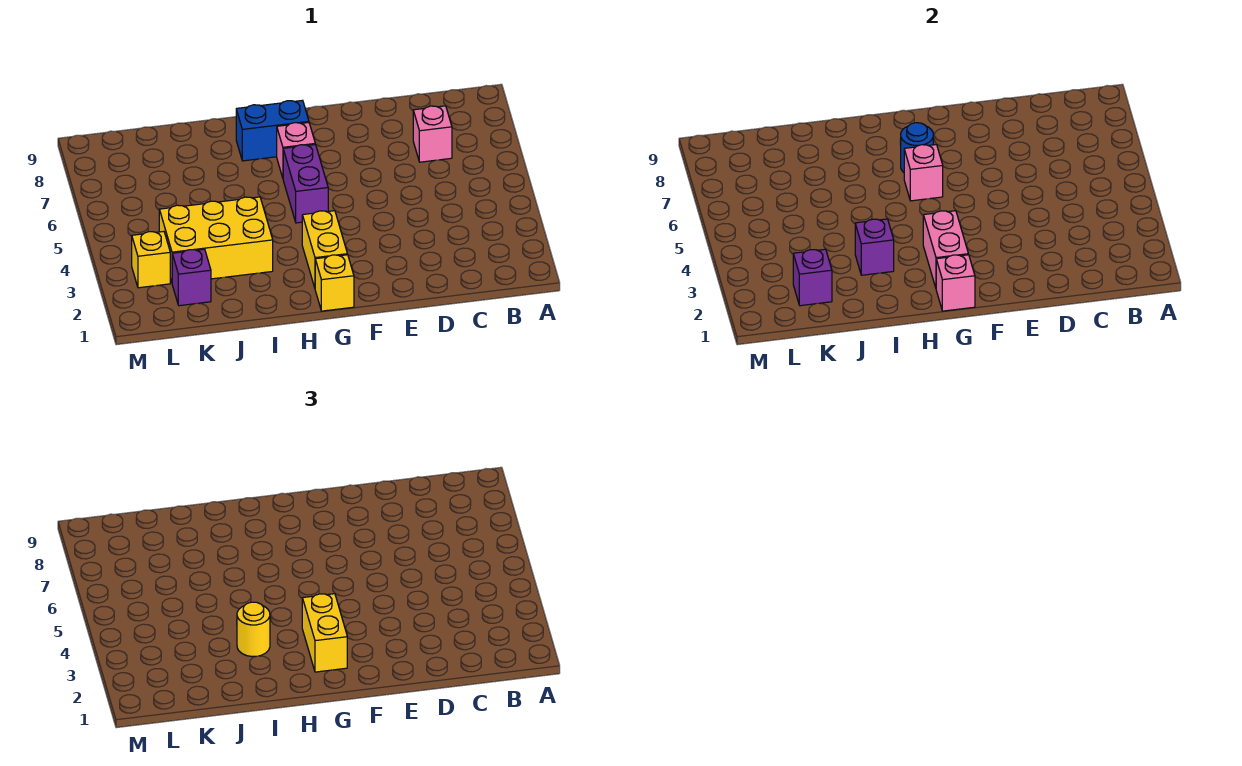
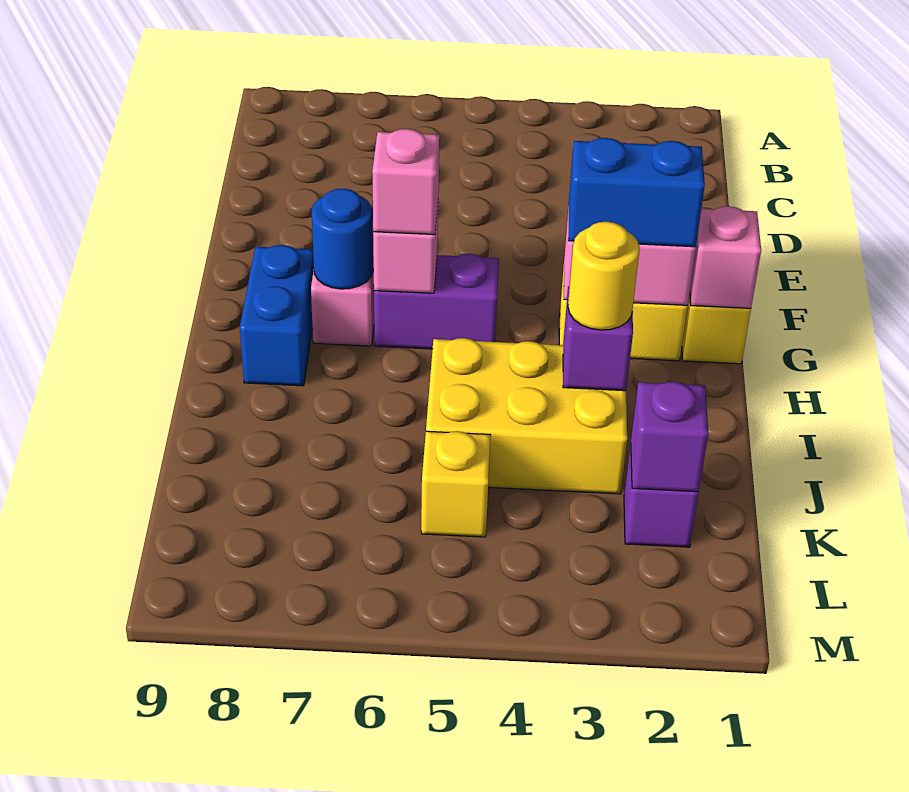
pink 1x1 brick [413,106,452,162] -> pink 1x1 brick moved to [372,129,440,235]
yellow 1x2 brick [302,594,347,672] -> blue 1x2 brick [568,138,705,247]
yellow 2x3 brick [159,197,273,282] -> yellow 2x3 brick turned to [426,338,627,494]
yellow 1x1 brick [132,231,170,288] -> yellow 1x1 brick moved to [421,431,491,537]

